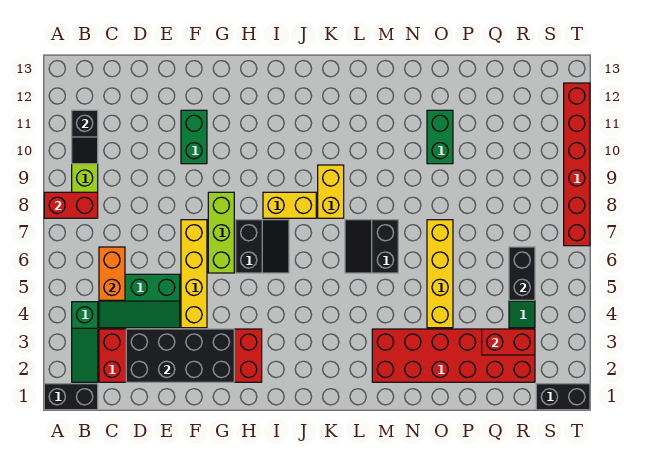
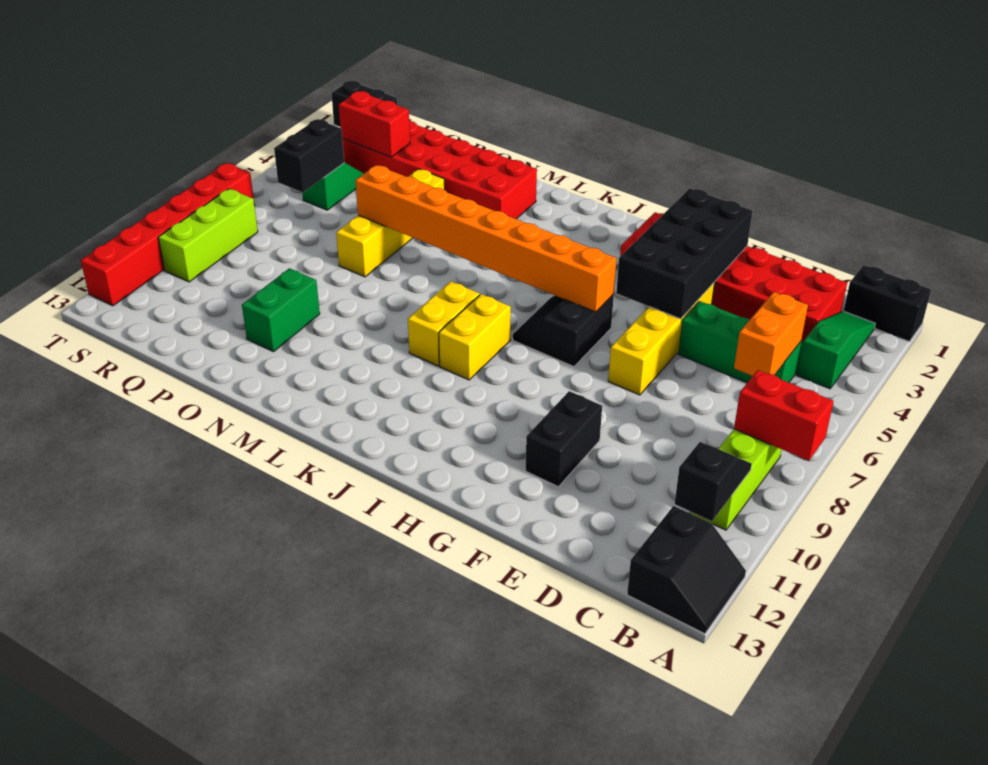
black 2x4 brick [126,329,234,382] -> black 2x4 brick turned to [616,188,753,319]
green 1x2 brick [181,110,207,164] -> black 1x2 brick [525,391,602,487]
lime 1x3 brick [208,192,234,273] -> lime 1x3 brick moved to [158,189,258,282]
none -> orange 1x8 brick [355,165,617,312]
yellow 1x2 brick [263,192,316,218] -> yellow 1x2 brick turned to [439,294,511,380]
black 2x2 slope [345,220,398,273] -> black 2x2 slope moved to [627,506,746,634]

